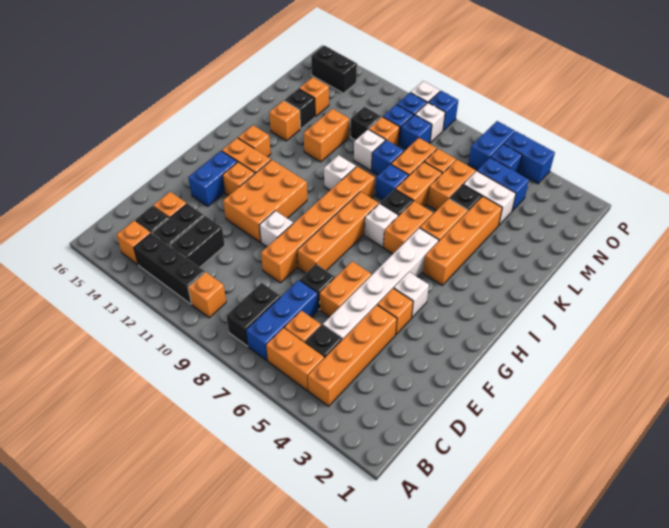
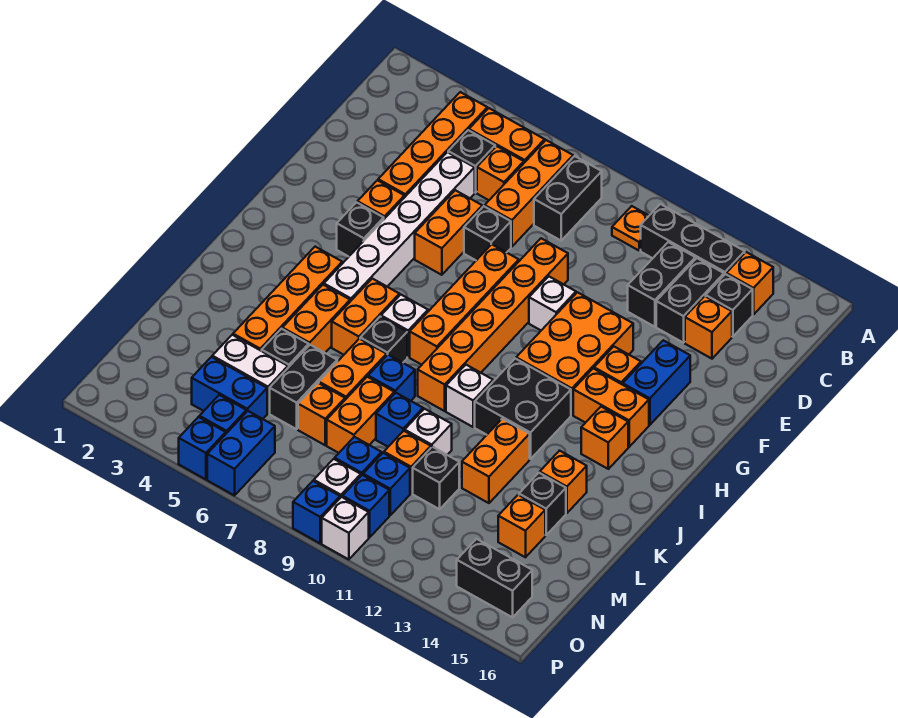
blue 1x3 brick [246,280,318,361] -> orange 1x3 brick [485,140,573,247]
orange 1x1 brick [188,272,226,318] -> orange 1x1 plate [612,206,649,250]
white 1x1 brick [394,272,429,318] -> black 1x1 brick [337,202,384,257]
none -> black 2x2 brick [475,359,571,459]
orange 1x2 brick [427,160,476,210] -> black 1x2 brick [270,345,337,429]
blue 1x2 brick [504,131,555,184] -> blue 1x1 brick [179,417,226,479]

